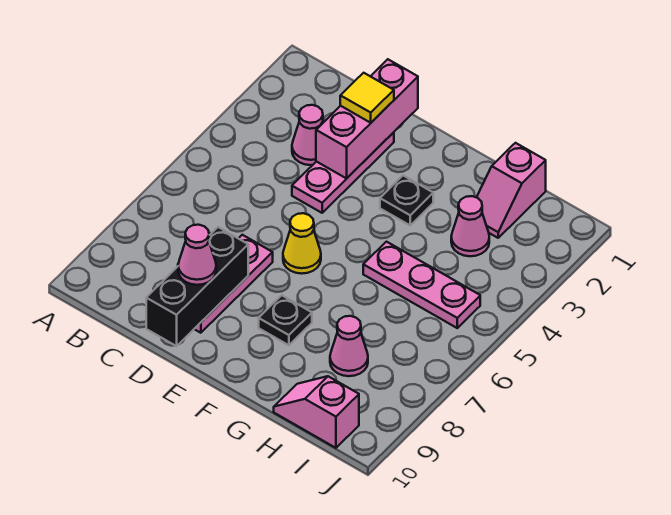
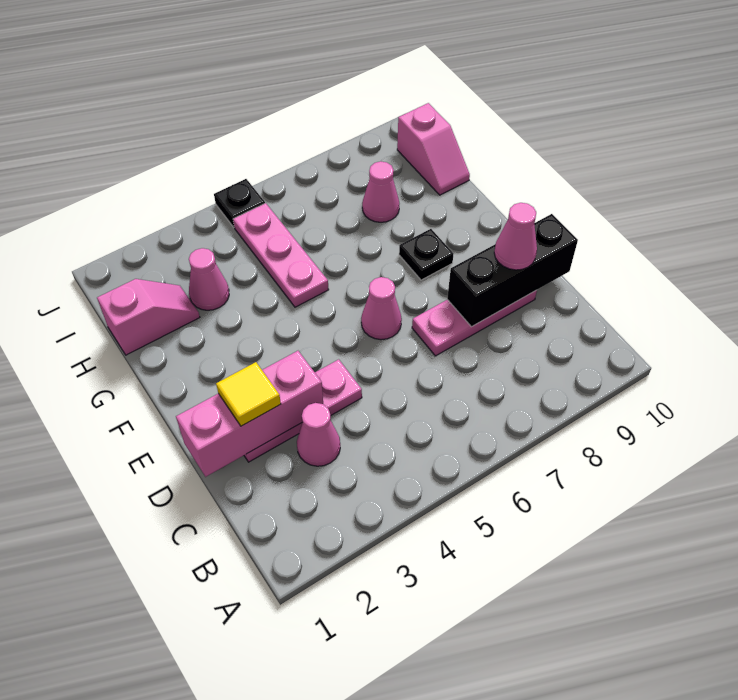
yellow 1x1 cone [283,213,321,274] -> pink 1x1 cone [361,277,402,340]
black 1x1 plate [380,176,433,225] -> black 1x1 plate moved to [214,179,265,227]

